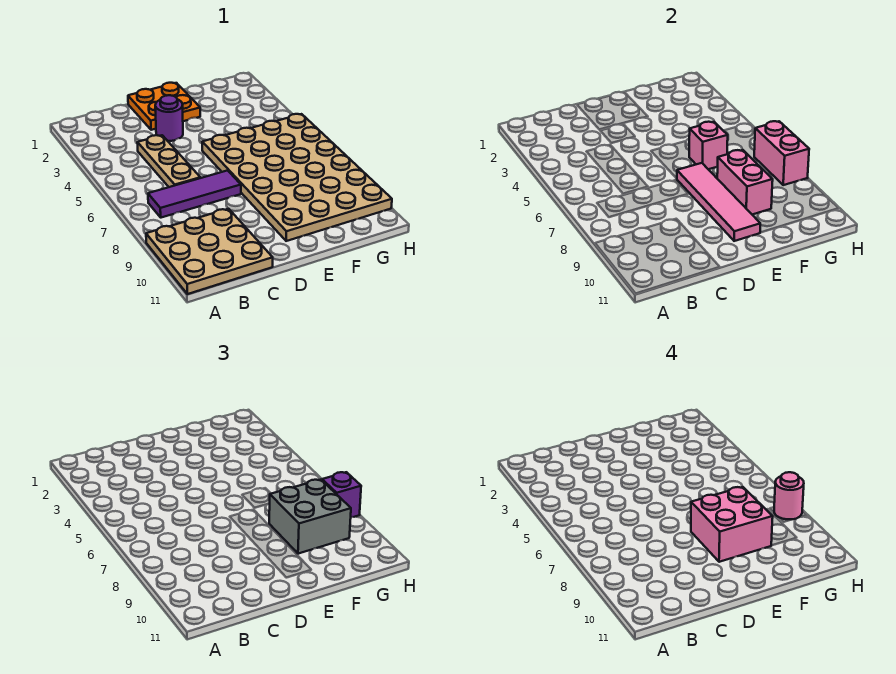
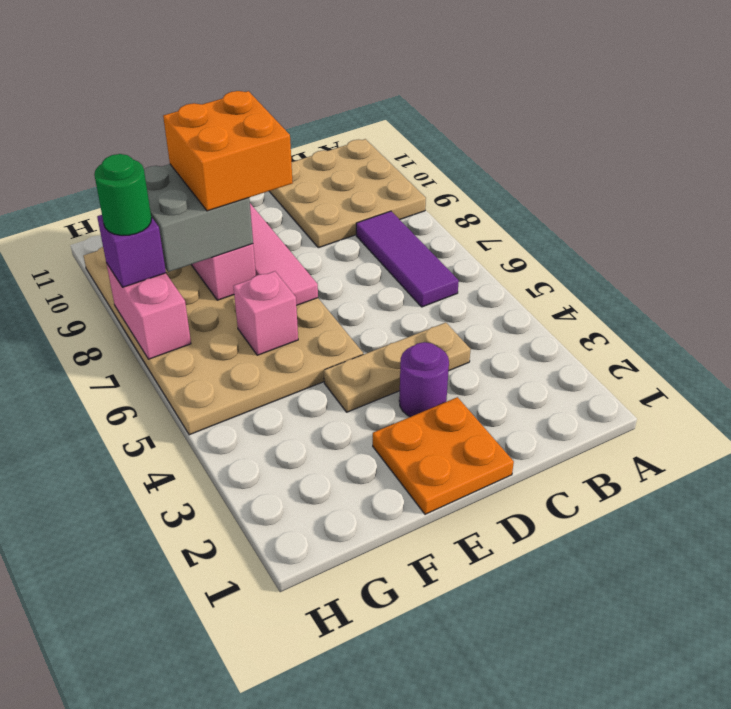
purple 1x3 tile [148,171,241,218] -> purple 1x3 tile turned to [356,211,459,307]
tan 1x3 plate [137,135,200,187] -> tan 1x3 plate turned to [324,323,471,412]
pink 2x2 brick [691,487,773,562] -> orange 2x2 brick [163,91,293,211]
pink 1x1 round brick [774,472,804,520] -> green 1x1 round brick [94,154,152,235]

